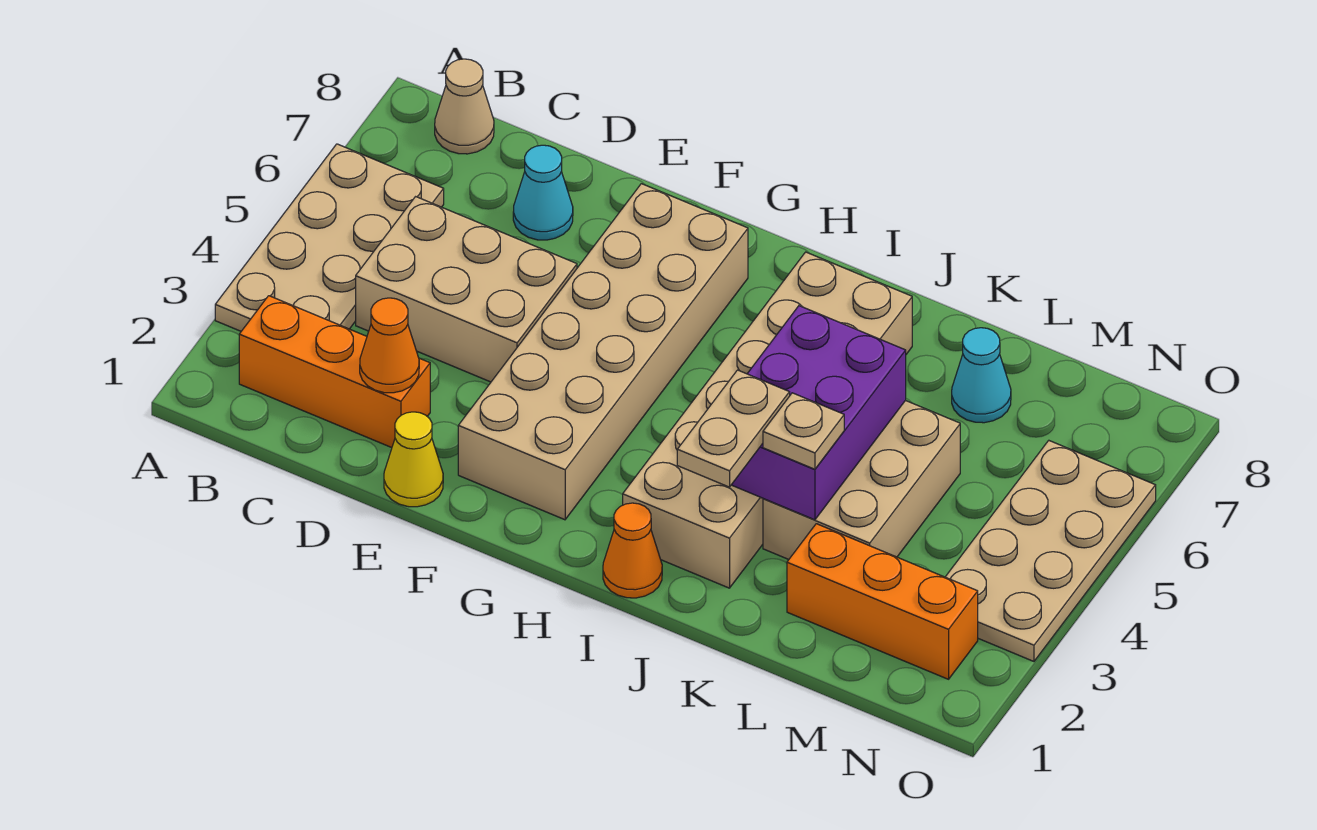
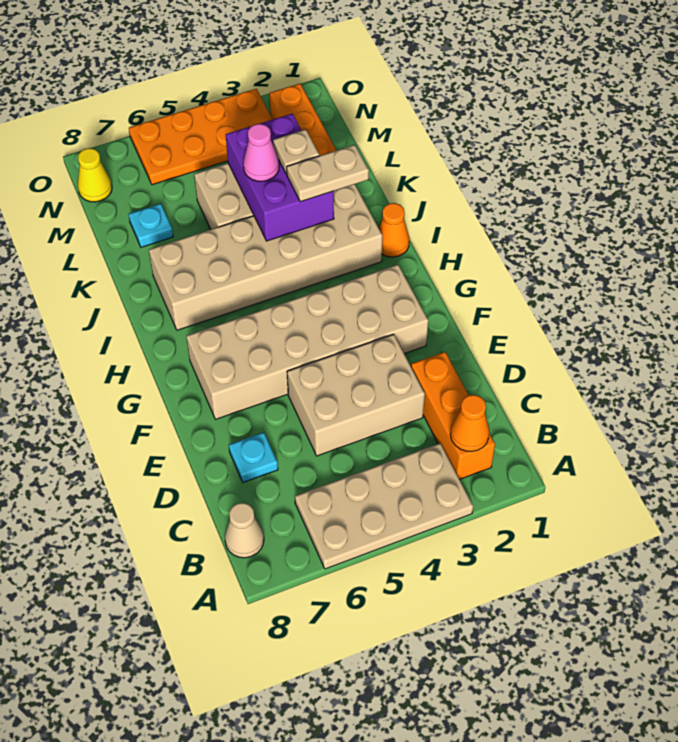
tan 2x3 brick [356,197,577,382] -> tan 2x3 brick turned to [287,334,425,456]
orange 1x1 cone [360,298,419,393] -> orange 1x1 cone moved to [450,395,489,451]
cyan 1x1 cone [513,145,573,240] -> cyan 1x1 plate [229,432,278,482]
yellow 1x1 cone [384,412,443,507] -> yellow 1x1 cone moved to [78,148,112,202]
purple 2x3 brick [732,306,906,520] -> purple 2x3 brick turned to [226,114,334,241]
none -> pink 1x1 cone [243,124,279,181]
cyan 1x1 cone [952,328,1011,423] -> cyan 1x1 plate [129,204,173,247]
tan 2x4 plate [946,441,1156,661] -> orange 2x4 plate [129,89,273,185]

